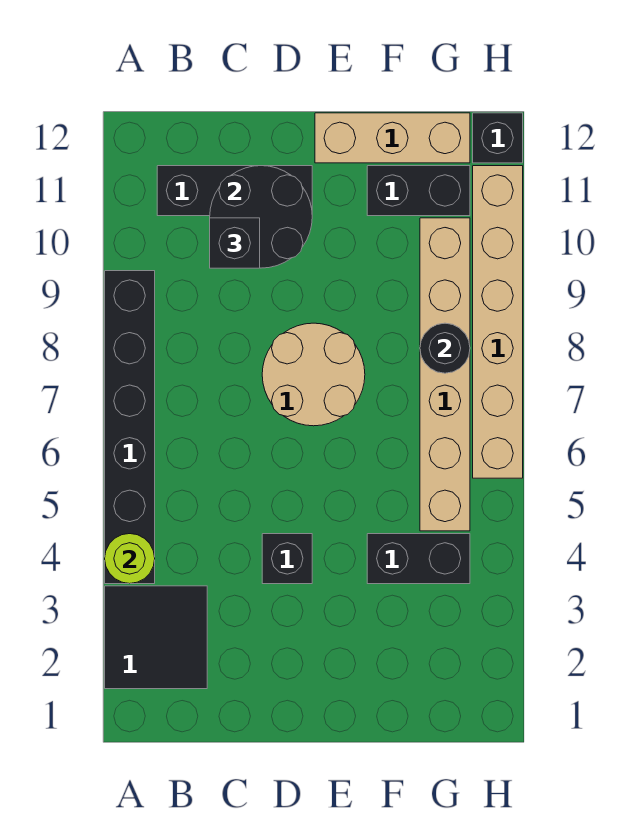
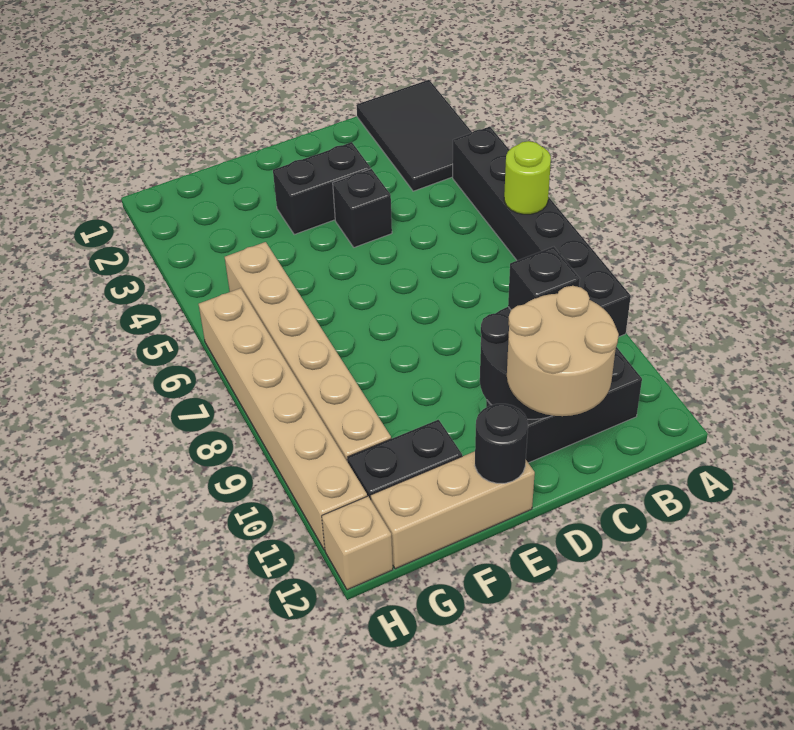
black 2x2 tile [105,586,207,689] -> black 2x3 tile [357,80,472,191]
lime 1x1 round brick [105,534,155,584] -> lime 1x1 round brick moved to [504,141,551,214]
tan 2x2 round brick [262,323,365,426] -> tan 2x2 round brick moved to [507,286,619,416]
black 1x2 brick [367,534,470,584] -> black 1x2 brick moved to [273,142,371,235]
black 1x1 round brick [420,323,470,373] -> black 1x1 round brick moved to [475,404,528,483]
black 1x1 brick [473,113,523,163] -> tan 1x1 brick [322,496,393,590]

